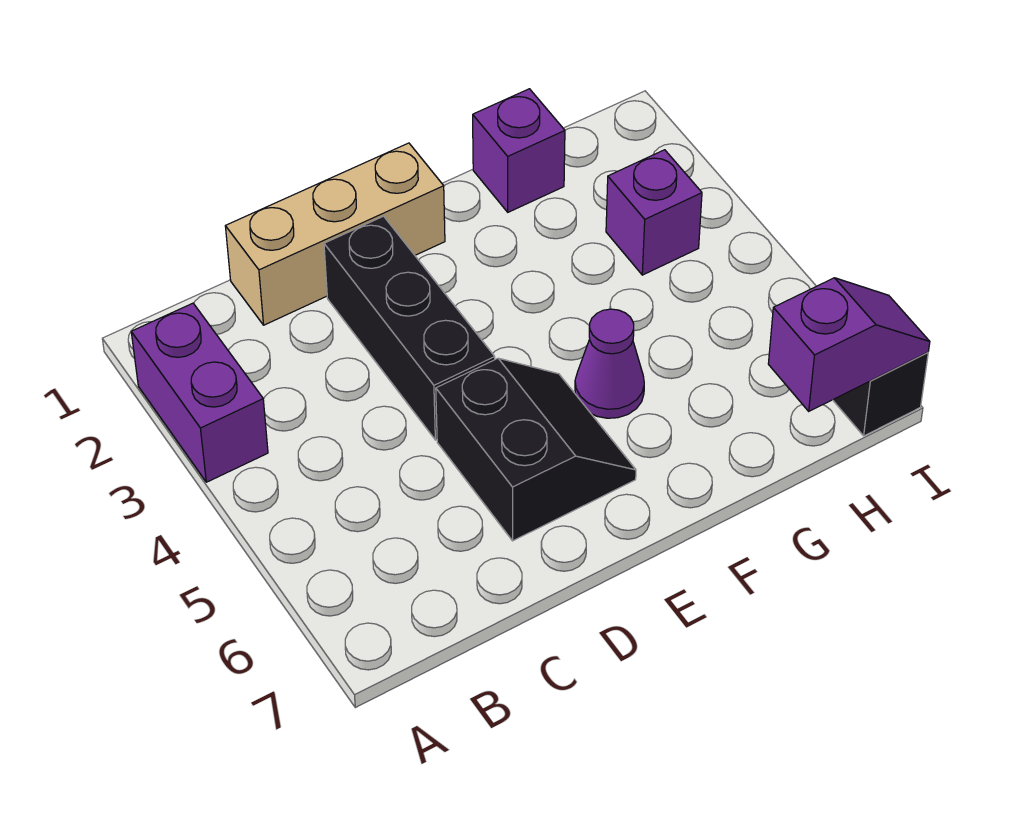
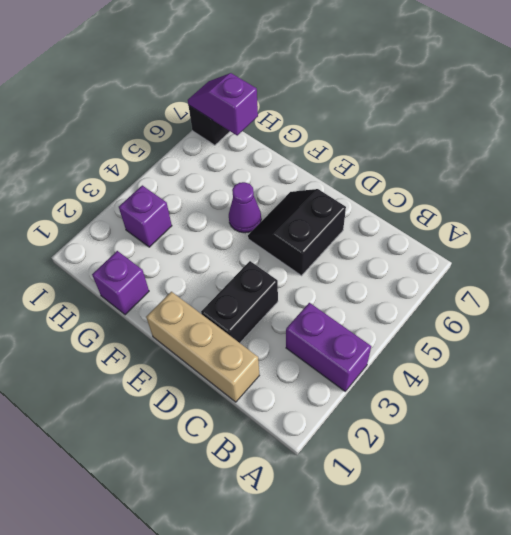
purple 1x2 brick [131,303,268,482] -> purple 1x2 brick turned to [286,303,371,391]
black 1x3 brick [324,216,495,440] -> black 1x2 brick [201,261,278,343]

